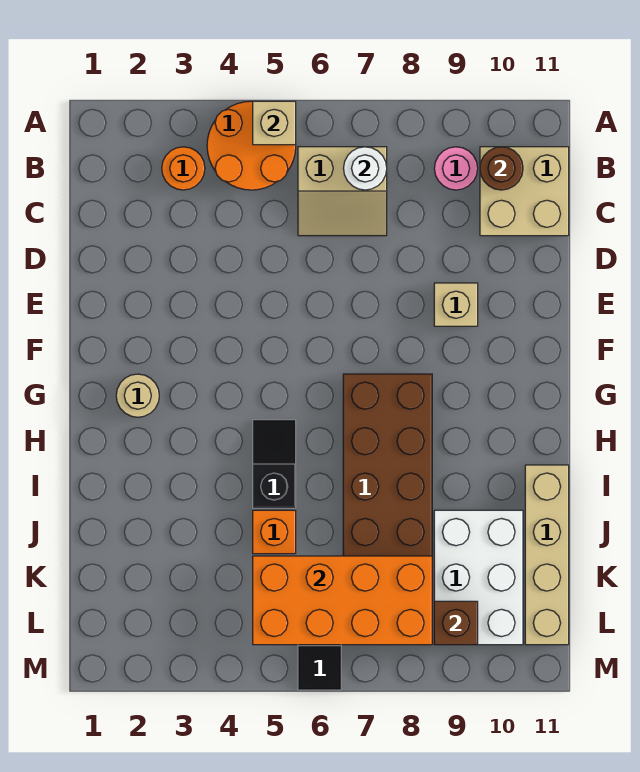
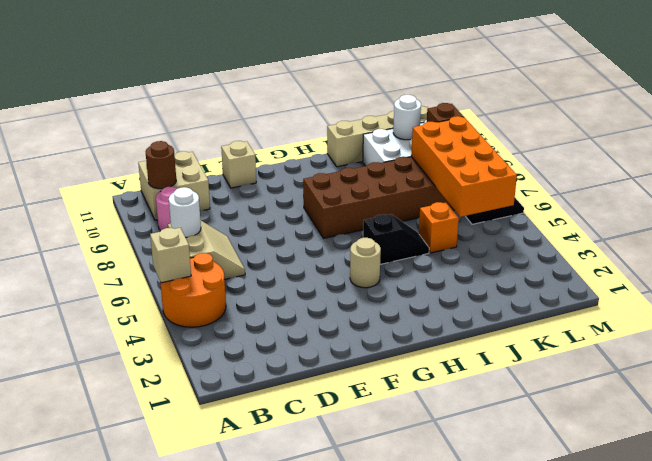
orange 1x1 round brick [162,147,205,190] -> none
tan 1x1 brick [434,283,478,326] -> tan 1x1 brick moved to [221,141,256,188]
tan 1x1 round brick [116,374,159,417] -> tan 1x1 round brick moved to [350,238,381,288]
black 1x2 slope [253,420,296,508] -> black 1x2 slope turned to [363,214,429,264]
none -> white 1x1 round brick [393,95,421,140]

